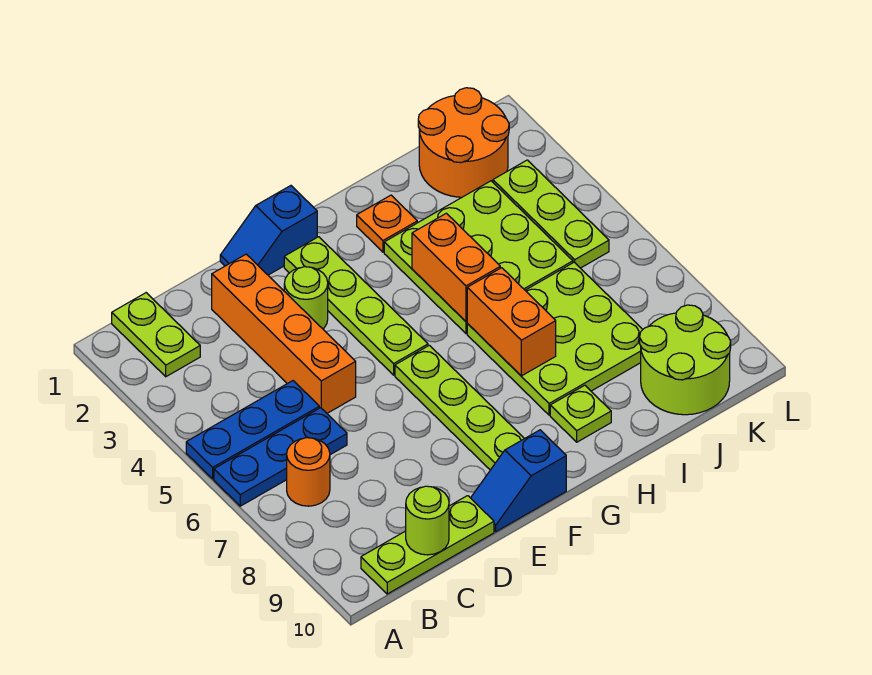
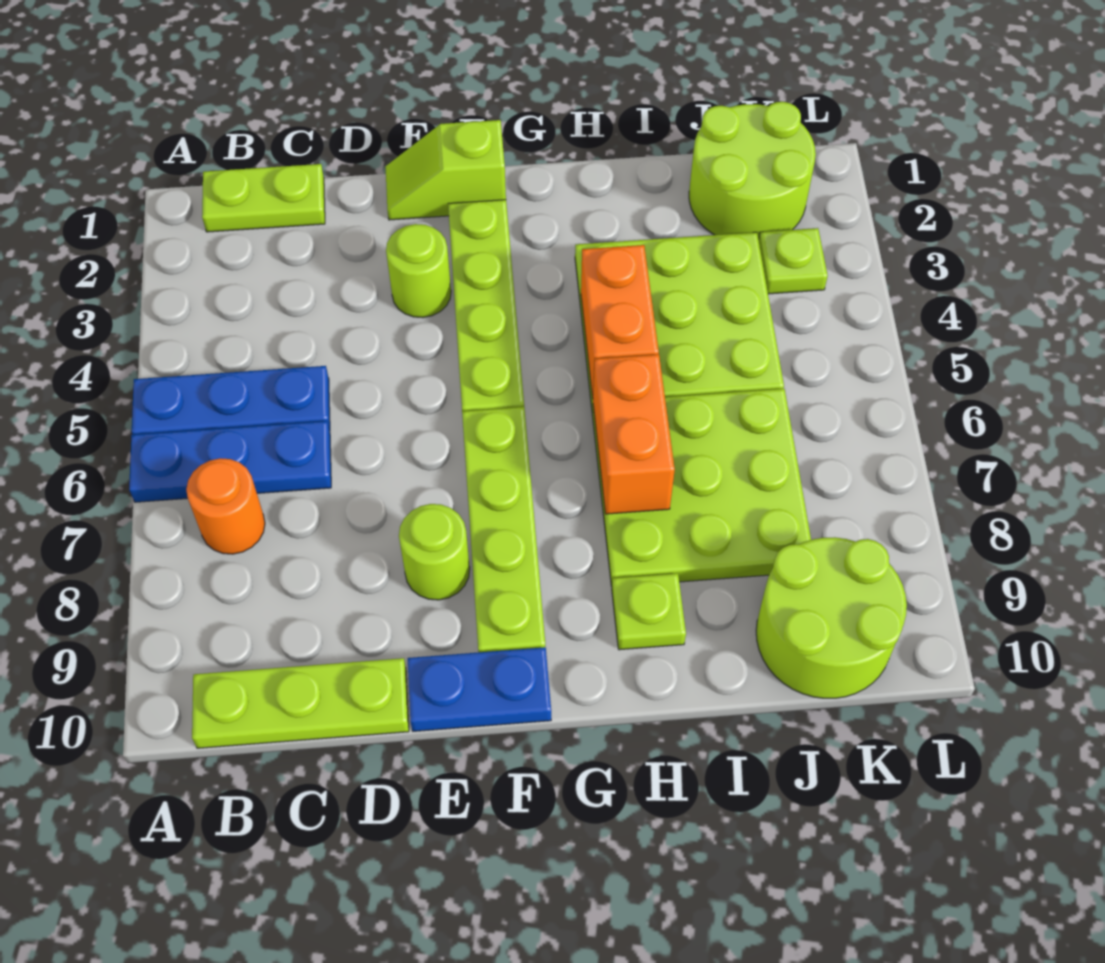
lime 1x2 plate [112,293,200,377] -> lime 1x2 plate turned to [202,164,325,232]
lime 1x1 round brick [406,486,449,555] -> lime 1x1 round brick moved to [399,504,470,600]
orange 1x4 brick [212,254,356,413] -> none
blue 1x2 slope [220,186,317,275] -> lime 1x2 slope [385,120,506,220]
blue 1x2 slope [471,430,566,532] -> blue 1x2 plate [408,647,551,731]
orange 1x1 plate [357,195,417,252] -> none
orange 2x2 round brick [418,88,509,197] -> lime 2x2 round brick [689,102,816,240]
lime 1x3 plate [493,160,609,268] -> lime 1x1 plate [759,228,828,294]

